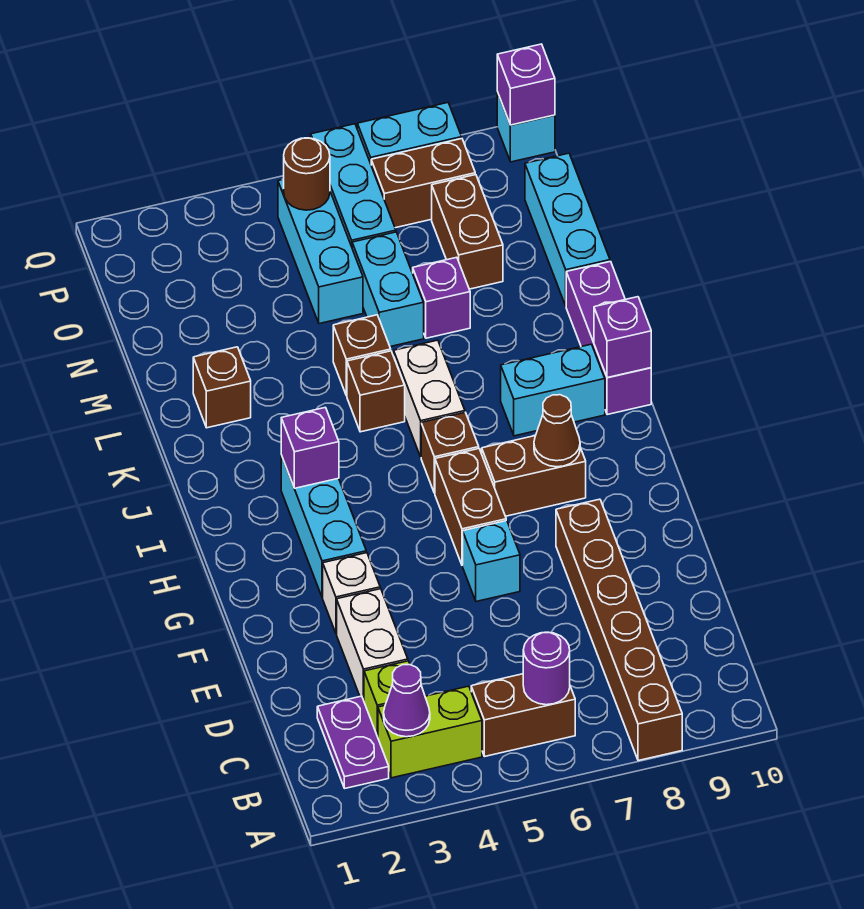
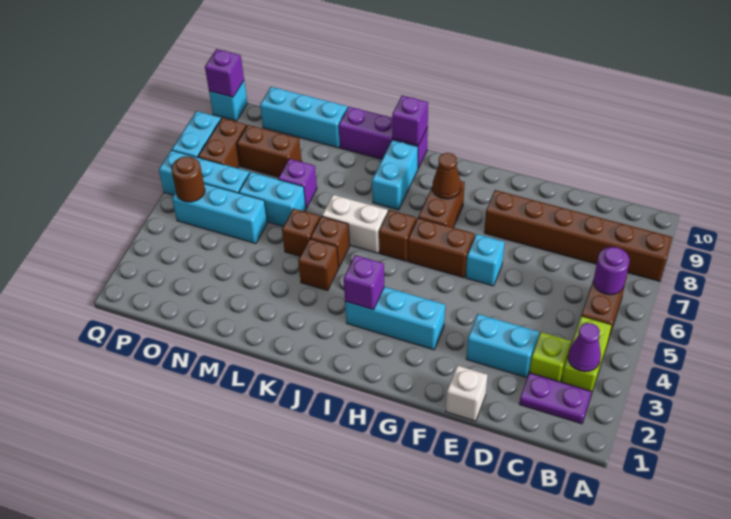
white 1x2 brick [337,589,408,700] -> cyan 1x2 brick [466,314,539,378]
white 1x1 brick [323,553,380,634] -> white 1x1 brick moved to [446,365,487,421]
brown 1x1 brick [193,347,251,428] -> brown 1x1 brick moved to [298,239,339,291]

